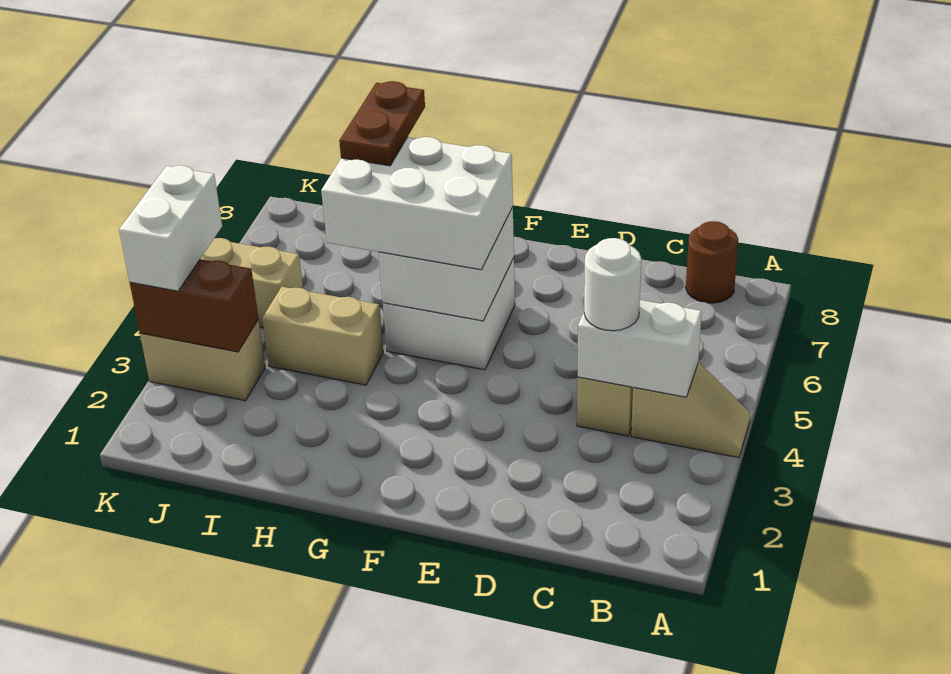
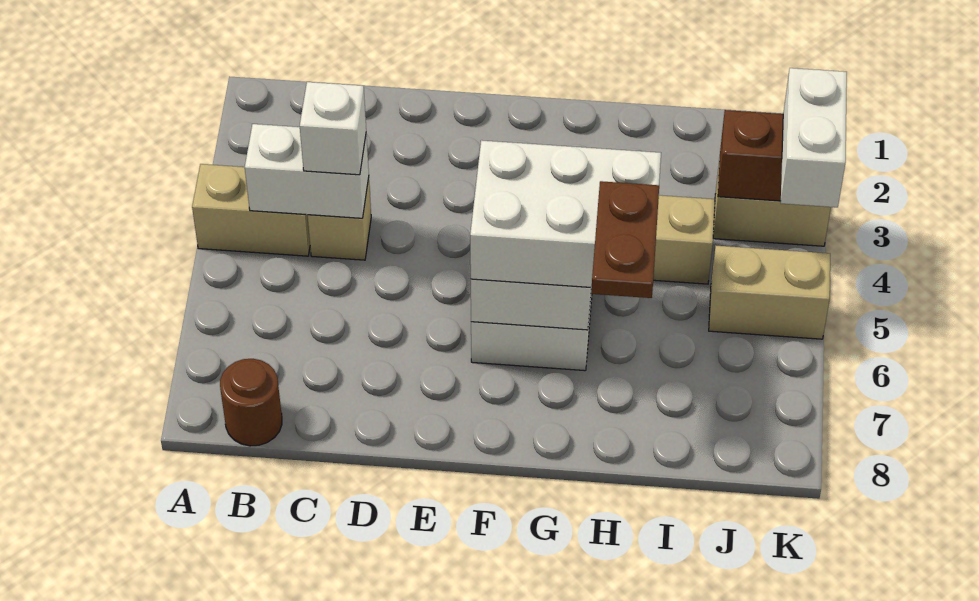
tan 1x2 slope [631,363,750,458] -> tan 1x2 brick [192,164,310,256]
white 1x1 round brick [584,238,641,331] -> white 1x1 brick [300,82,366,175]

